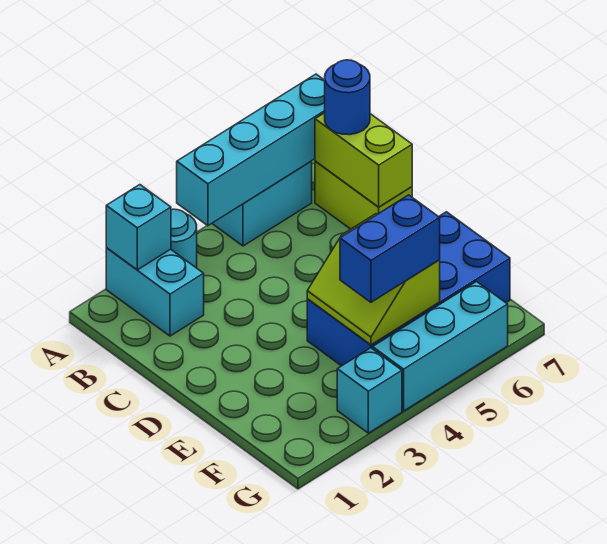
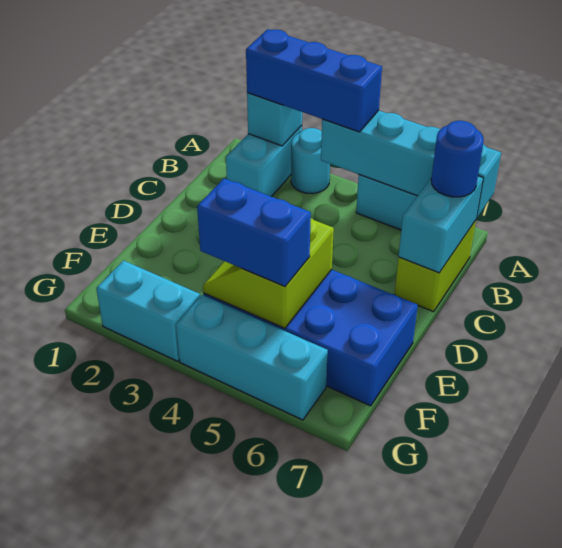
none -> blue 1x3 brick [246,29,382,132]
lime 1x2 brick [315,113,412,207] -> cyan 1x2 brick [399,176,483,273]
cyan 1x1 brick [337,348,402,433] -> cyan 1x2 brick [96,260,200,361]

